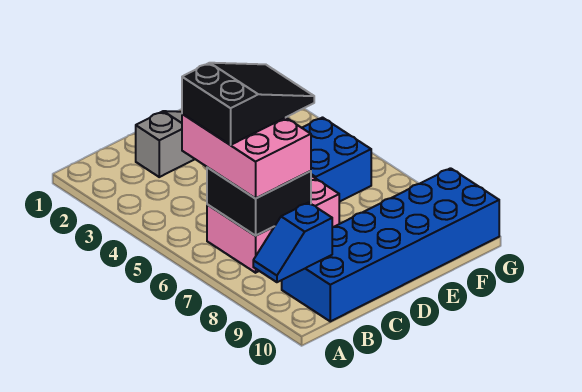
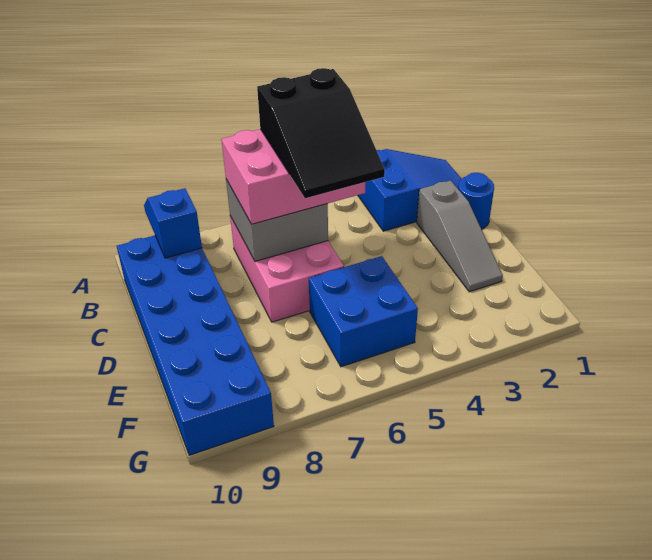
none -> blue 2x3 slope [358,149,461,231]
black 2x2 brick [207,167,311,235] -> grey 2x2 brick [226,179,328,261]
none -> blue 1x1 round brick [458,173,494,229]

